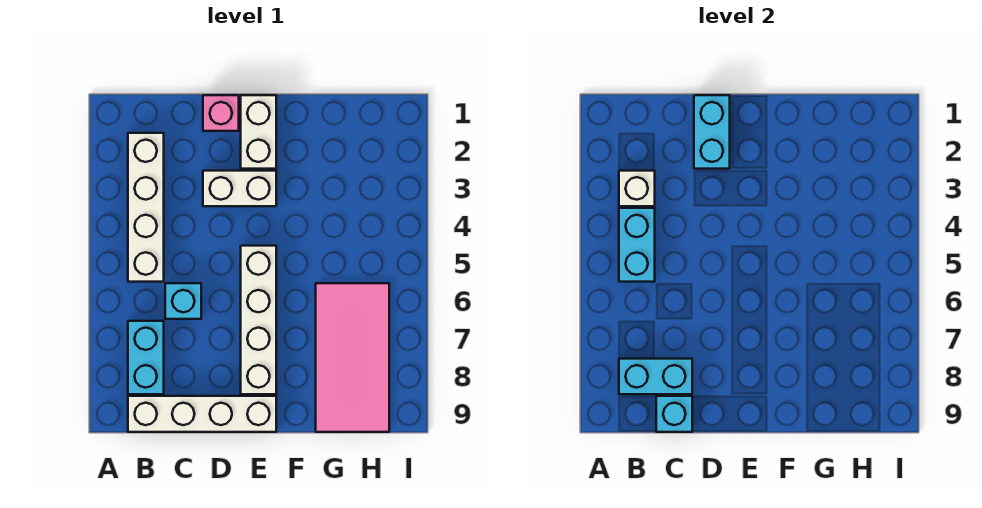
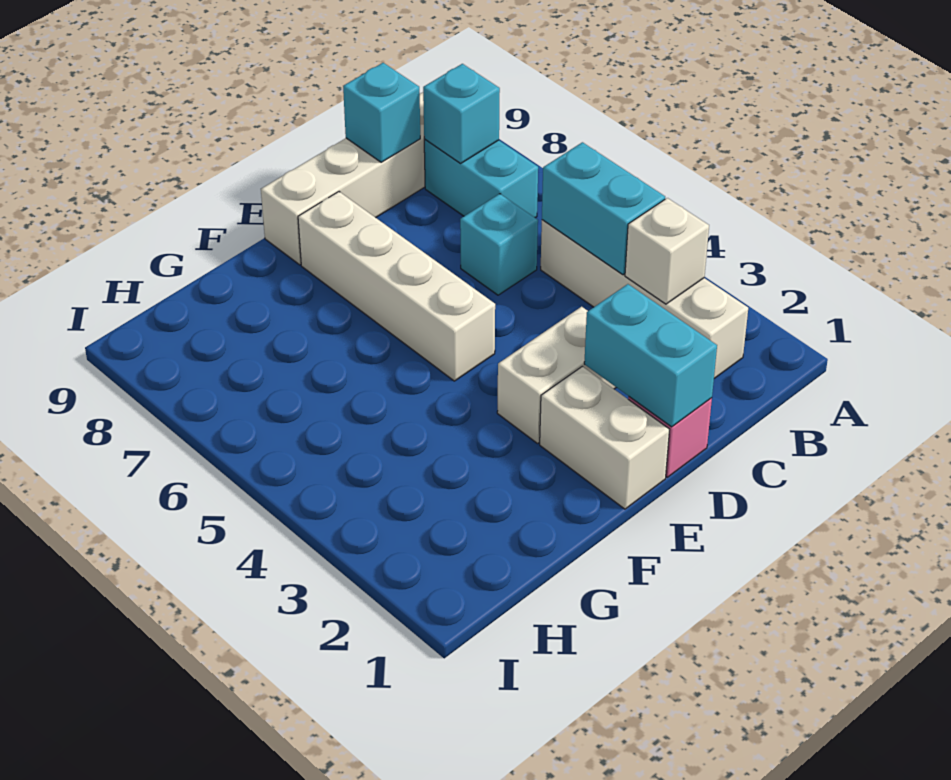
cyan 1x2 brick [619,359,692,394] -> cyan 1x1 brick [423,64,500,163]
pink 2x4 tile [316,283,389,432] -> none

